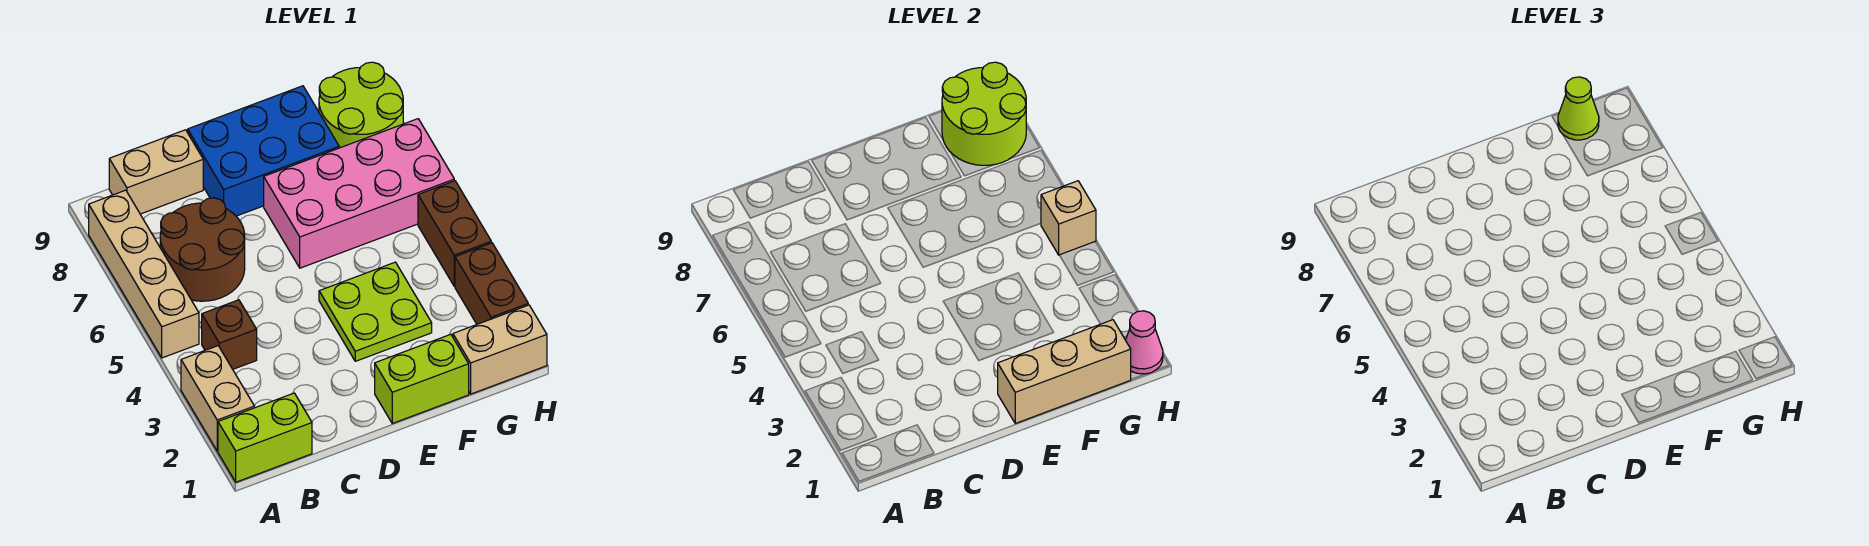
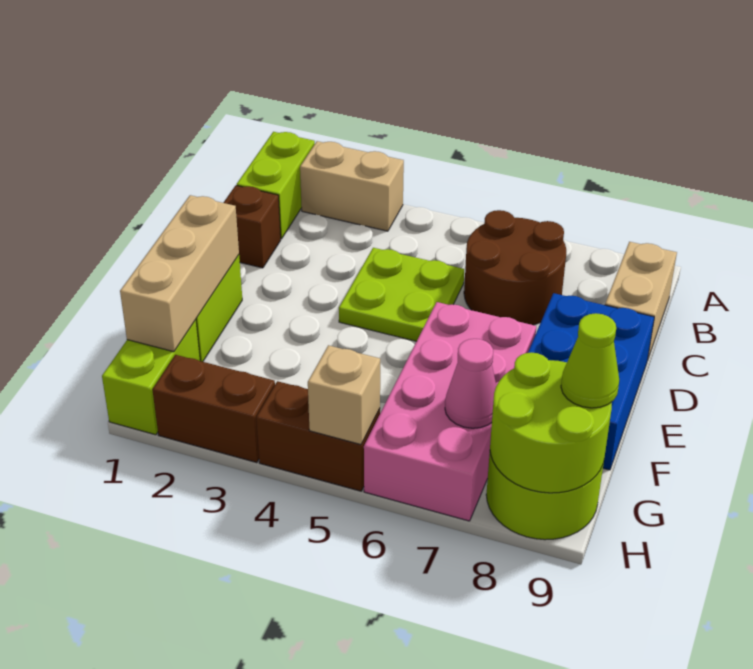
tan 1x4 brick [89,190,199,358] -> none
brown 1x1 brick [202,300,257,369] -> brown 1x1 brick moved to [223,185,281,268]
lime 2x2 plate [319,262,432,361] -> lime 2x2 plate moved to [339,248,464,341]
tan 1x2 brick [453,305,547,394] -> lime 1x2 brick [102,320,200,435]
pink 1x1 cone [1126,311,1163,374] -> pink 1x1 cone moved to [445,339,496,428]

